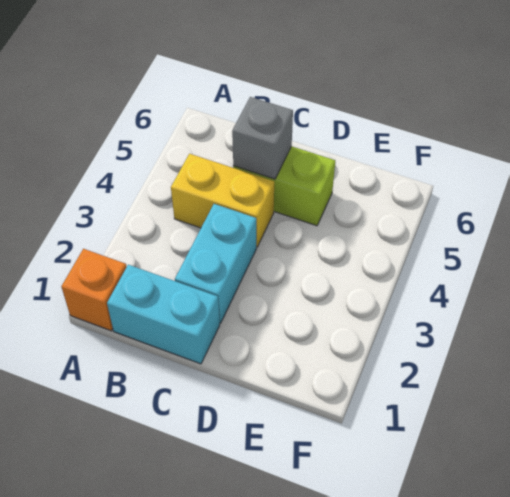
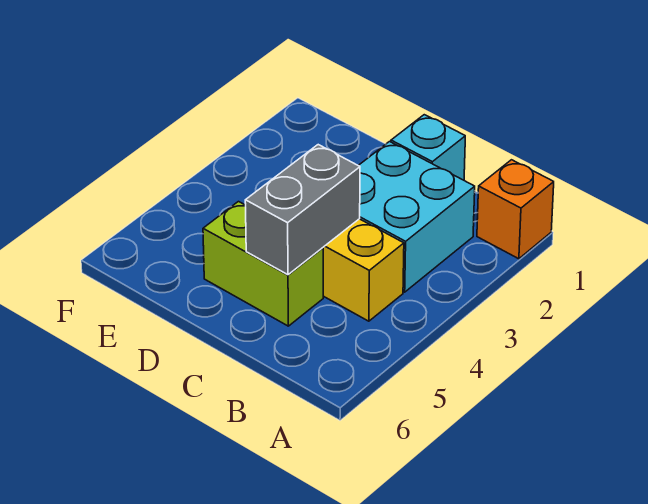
cyan 1x2 brick [107,265,220,364] -> cyan 1x1 brick [391,115,465,180]
cyan 1x2 brick [175,204,256,323] -> cyan 2x2 brick [358,142,475,292]
grey 1x1 brick [232,97,293,179] -> grey 1x2 brick [245,145,360,275]

